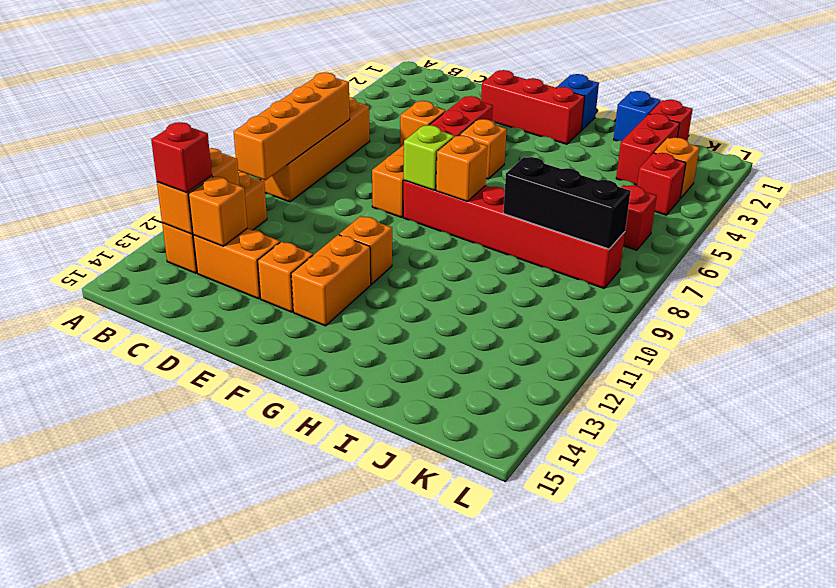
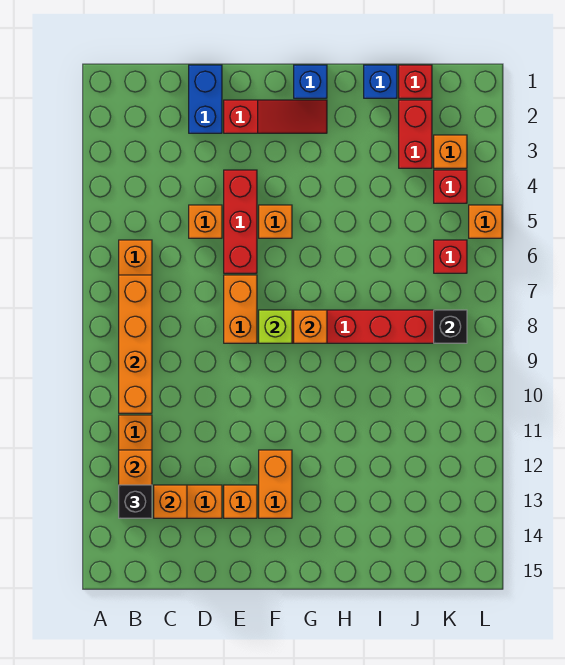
red 1x1 brick [151,122,212,193] -> black 1x1 brick [119,485,152,518]
none -> blue 1x2 brick [189,65,222,133]
red 1x3 brick [481,70,585,144] -> red 1x3 slope [224,100,327,133]
orange 1x1 brick [339,216,392,284] -> orange 1x1 brick moved to [469,205,502,238]
black 1x3 brick [503,157,631,249] -> black 1x1 brick [434,310,467,343]

